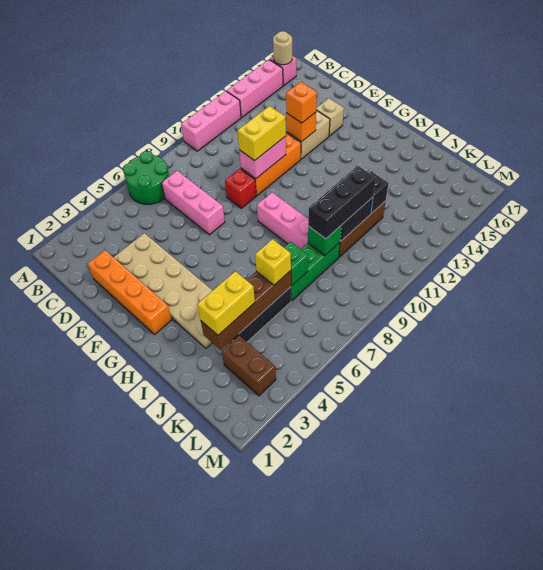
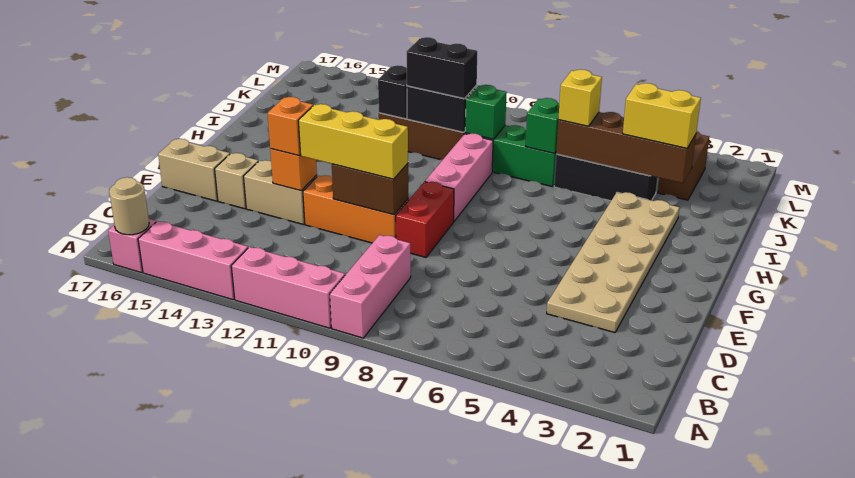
green 2x2 round brick [123,151,169,204] -> none
pink 1x3 brick [162,171,225,235] -> pink 1x3 brick moved to [330,235,411,338]
orange 1x4 brick [88,250,172,334] -> none
red 1x1 brick [225,169,256,208] -> red 1x2 brick [396,182,454,257]
pink 1x2 brick [239,136,286,179] -> brown 1x2 brick [332,164,408,215]
yellow 1x2 brick [237,106,286,161] -> yellow 1x3 brick [298,104,408,179]
none -> tan 1x2 brick [158,139,230,201]
black 1x3 brick [308,166,376,239] -> black 1x2 brick [407,37,477,99]

